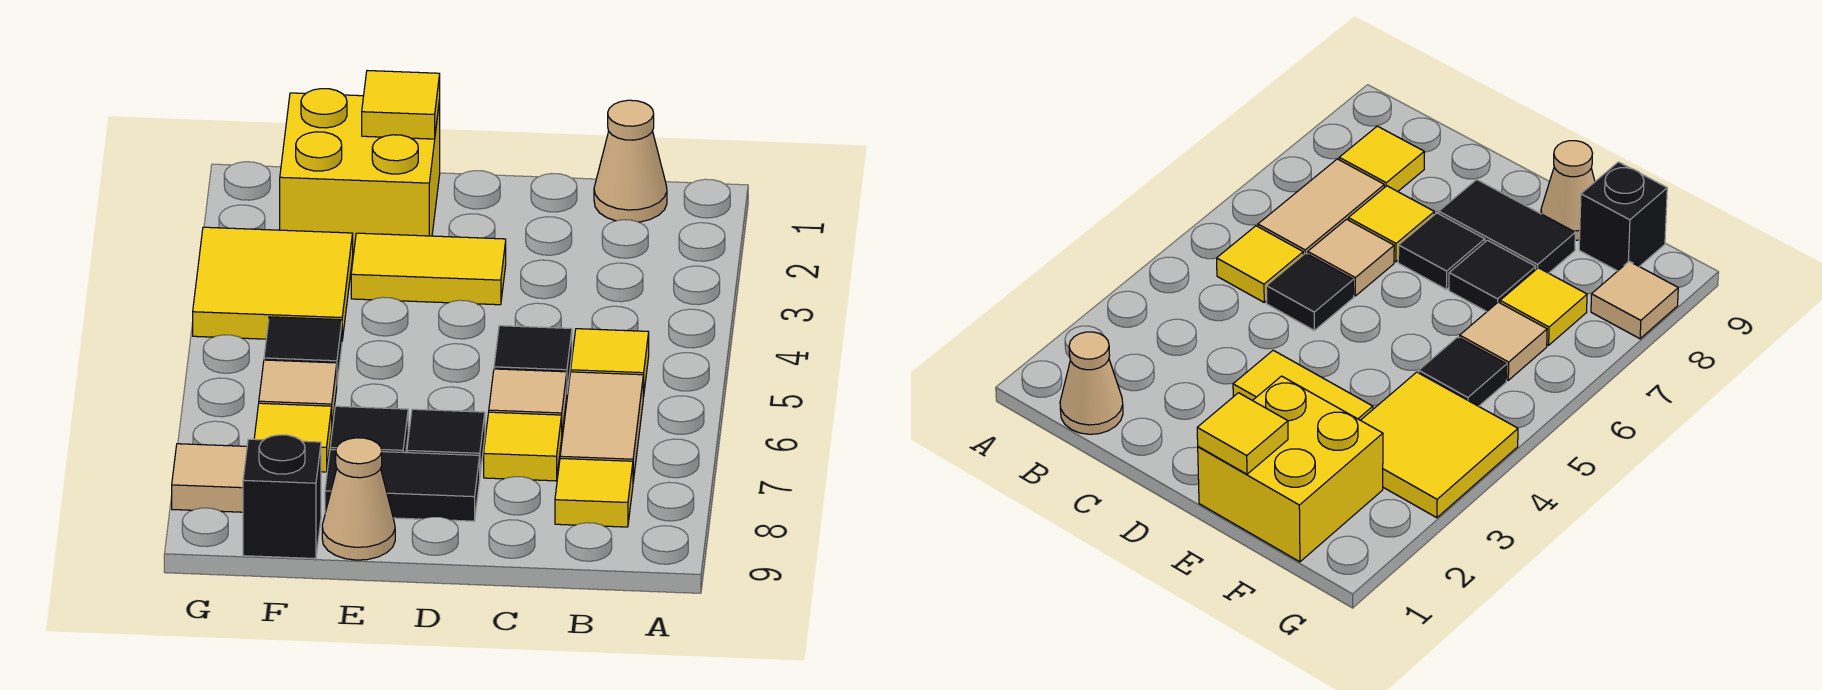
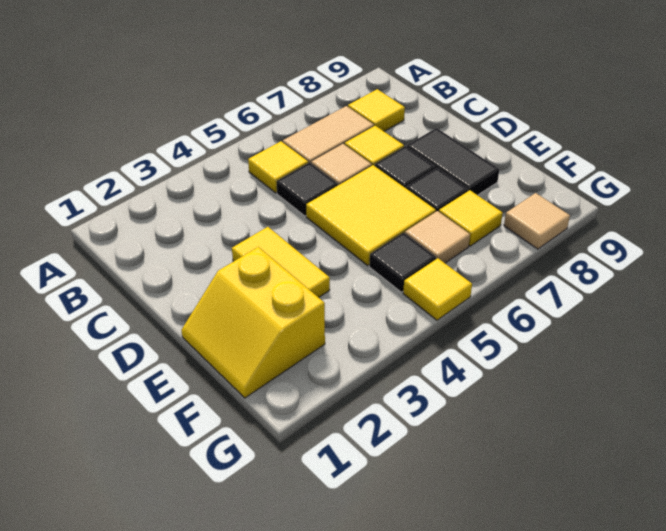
tan 1x1 cone [594,100,667,222] -> none
yellow 2x2 brick [280,89,440,255] -> yellow 2x2 slope [181,247,325,398]
yellow 1x1 tile [362,71,440,139] -> yellow 1x1 tile moved to [403,258,472,320]
tan 1x1 cone [322,438,395,560] -> none
yellow 2x2 tile [193,227,353,340] -> yellow 2x2 tile moved to [306,165,436,266]
black 1x1 brick [243,435,321,559] -> none

